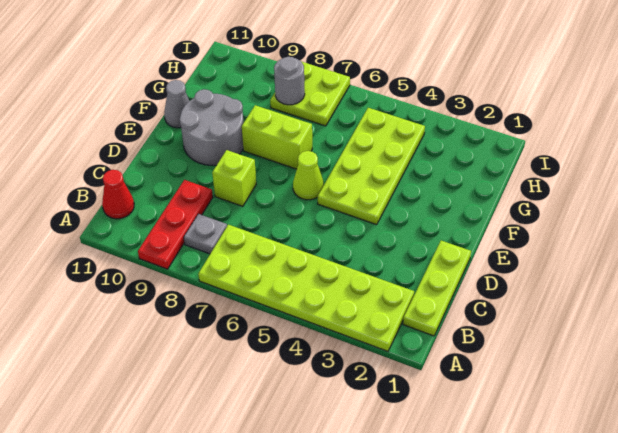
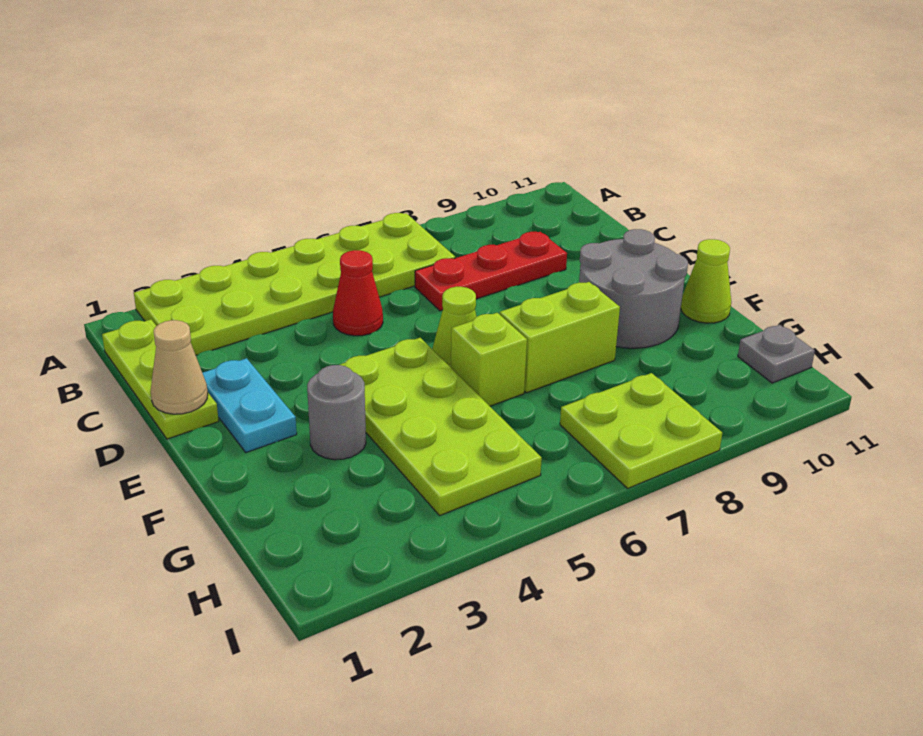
red 1x3 plate [138,180,213,269] -> red 1x3 plate turned to [415,232,567,311]
grey 1x1 plate [184,214,227,254] -> grey 1x1 plate moved to [738,325,815,383]
red 1x1 cone [102,170,134,219] -> red 1x1 cone moved to [333,250,383,336]
none -> tan 1x1 cone [151,320,208,414]
none -> cyan 1x2 plate [203,358,297,452]
lime 1x1 brick [212,150,256,206] -> lime 1x1 brick moved to [451,313,527,406]
grey 1x1 cone [164,80,189,128] -> lime 1x1 cone [681,239,731,323]
grey 1x1 round brick [274,57,305,105] -> grey 1x1 round brick moved to [307,365,366,460]

